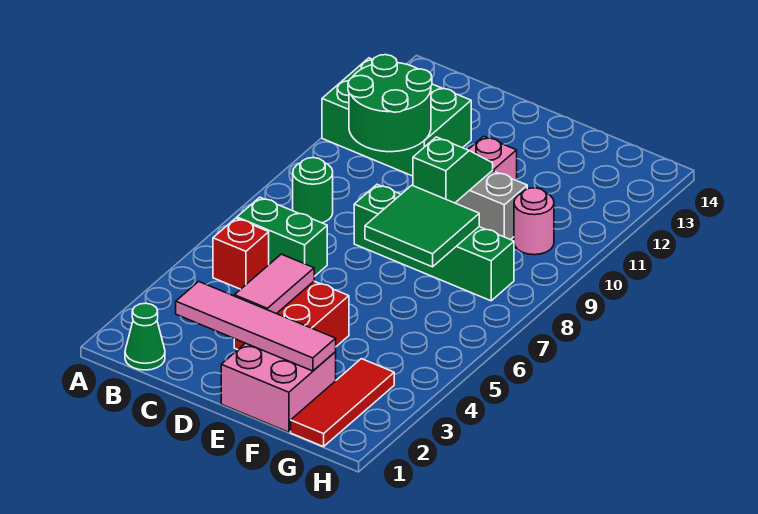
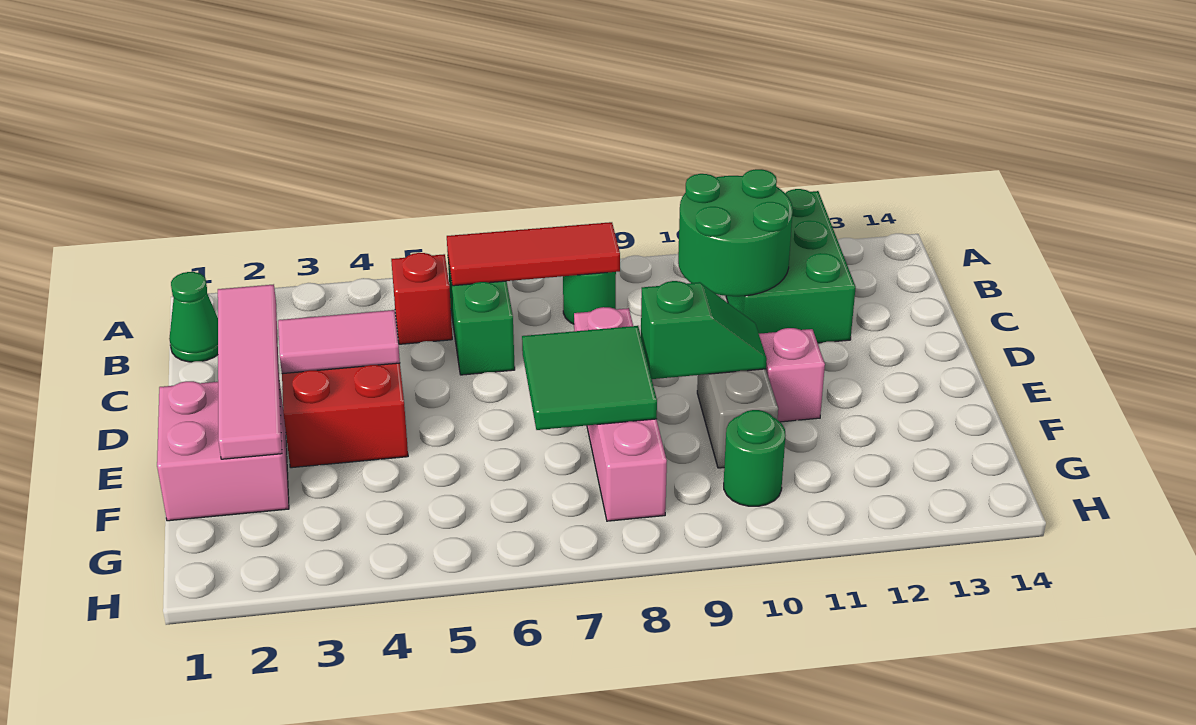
green 1x4 brick [354,184,514,301] -> pink 1x4 brick [574,307,667,521]
red 1x3 tile [291,359,394,447] -> red 1x3 tile moved to [447,222,620,286]
pink 1x1 round brick [514,188,554,255] -> green 1x1 round brick [724,410,785,506]

